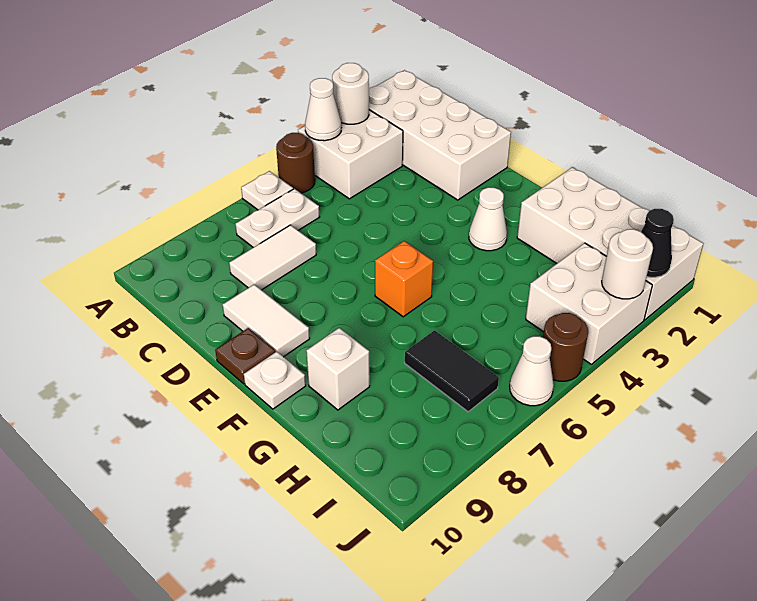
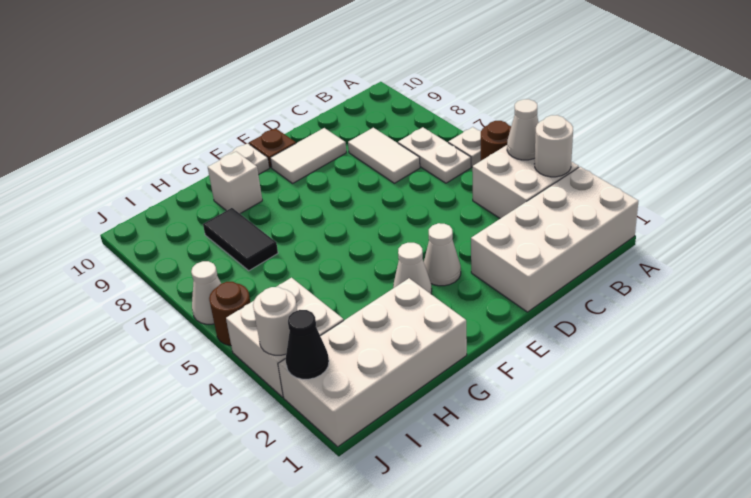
none -> white 1x1 cone [424,223,461,286]
orange 1x1 brick [375,241,433,317] -> none
black 1x2 tile [405,330,499,412] -> black 1x2 tile turned to [203,208,278,271]

